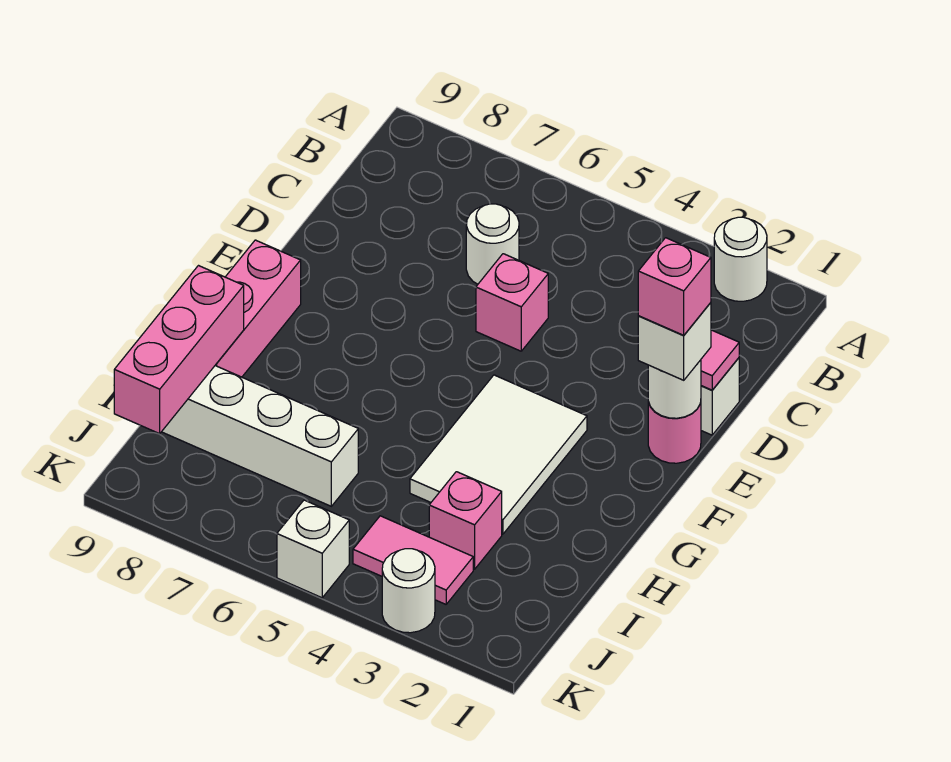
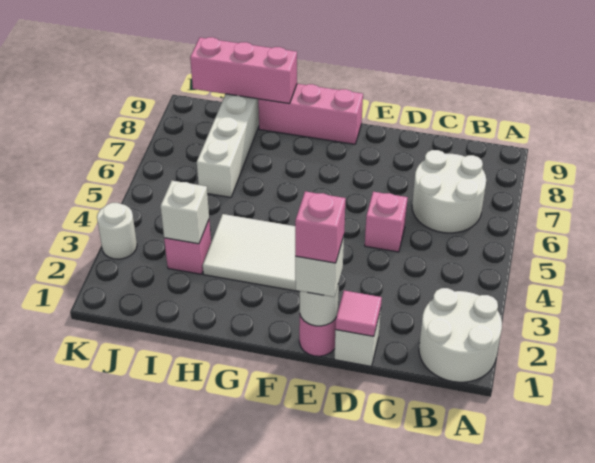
white 1x1 round brick [714,217,767,301] -> white 2x2 round brick [419,288,502,382]
white 1x1 round brick [466,204,519,284] -> white 2x2 round brick [412,150,486,233]
pink 1x2 tile [353,516,473,604] -> none
white 1x1 brick [277,500,349,598] -> white 1x1 brick moved to [161,181,209,244]

